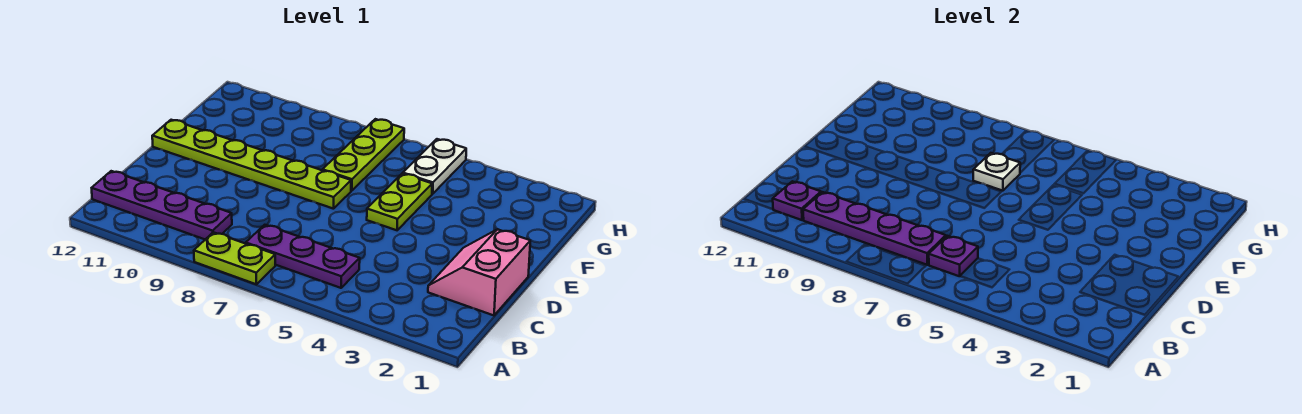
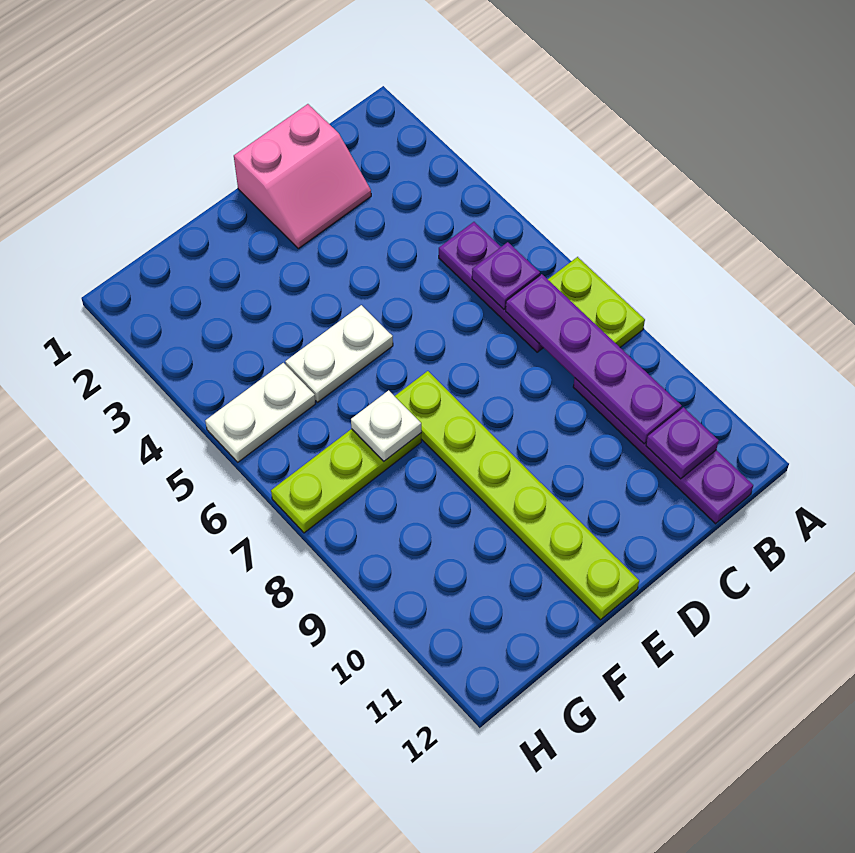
lime 1x2 plate [367,174,432,230] -> white 1x2 plate [285,305,393,402]

